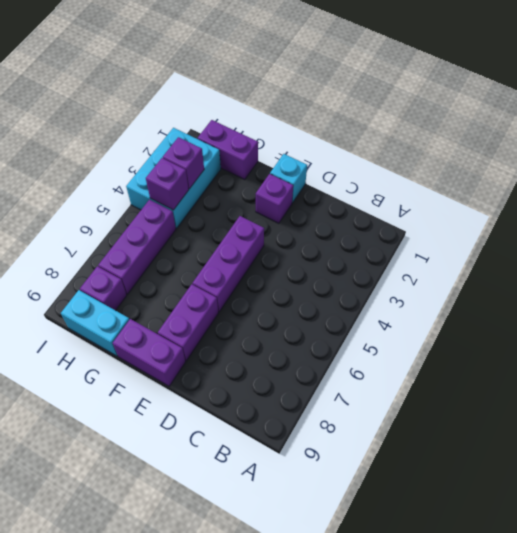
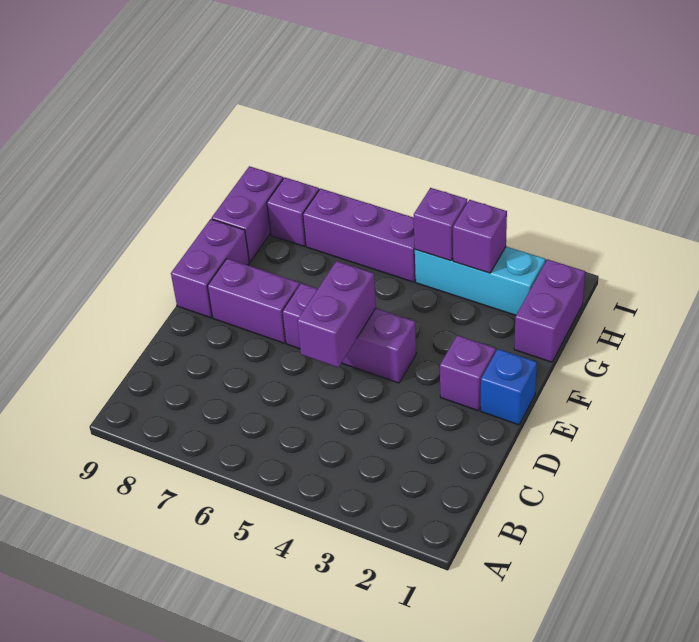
none -> purple 1x2 brick [297,261,376,367]
cyan 1x1 brick [270,154,307,203] -> blue 1x1 brick [481,349,537,425]
cyan 1x2 brick [61,290,129,356] -> purple 1x2 brick [212,166,283,262]
cyan 2x3 brick [126,128,221,228] -> cyan 1x3 brick [415,247,545,315]

